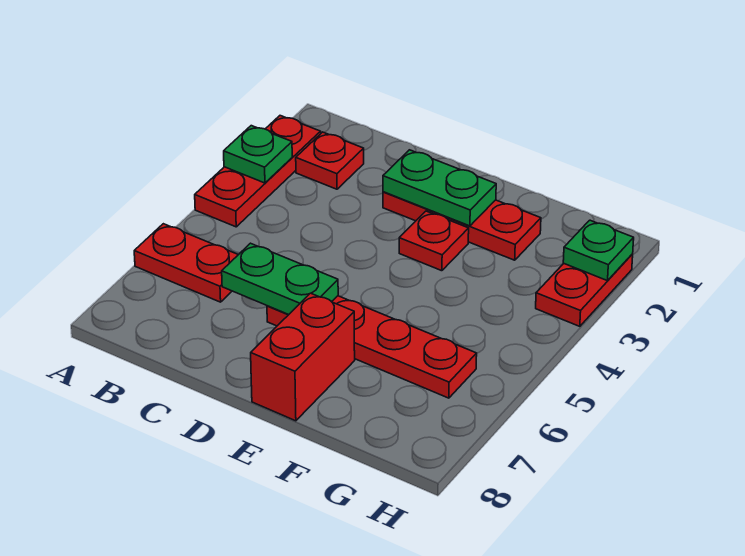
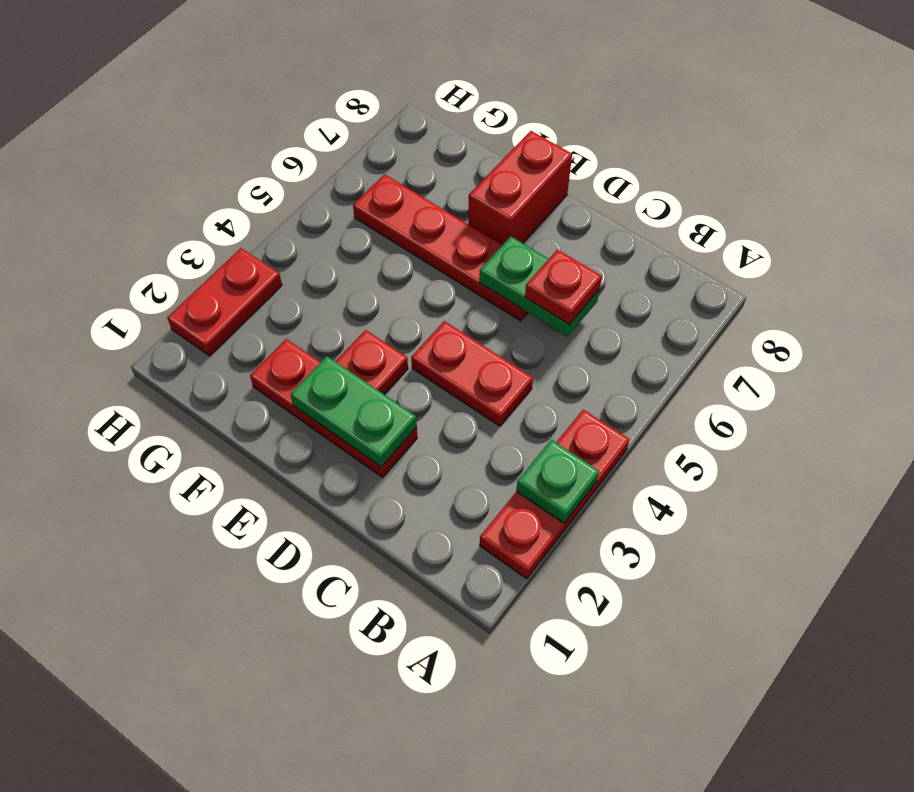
red 1x2 plate [134,224,238,302] -> red 1x2 plate moved to [411,321,533,426]
red 1x1 plate [296,132,364,189] -> red 1x1 plate moved to [525,250,602,324]
green 1x1 plate [563,220,634,281] -> none

